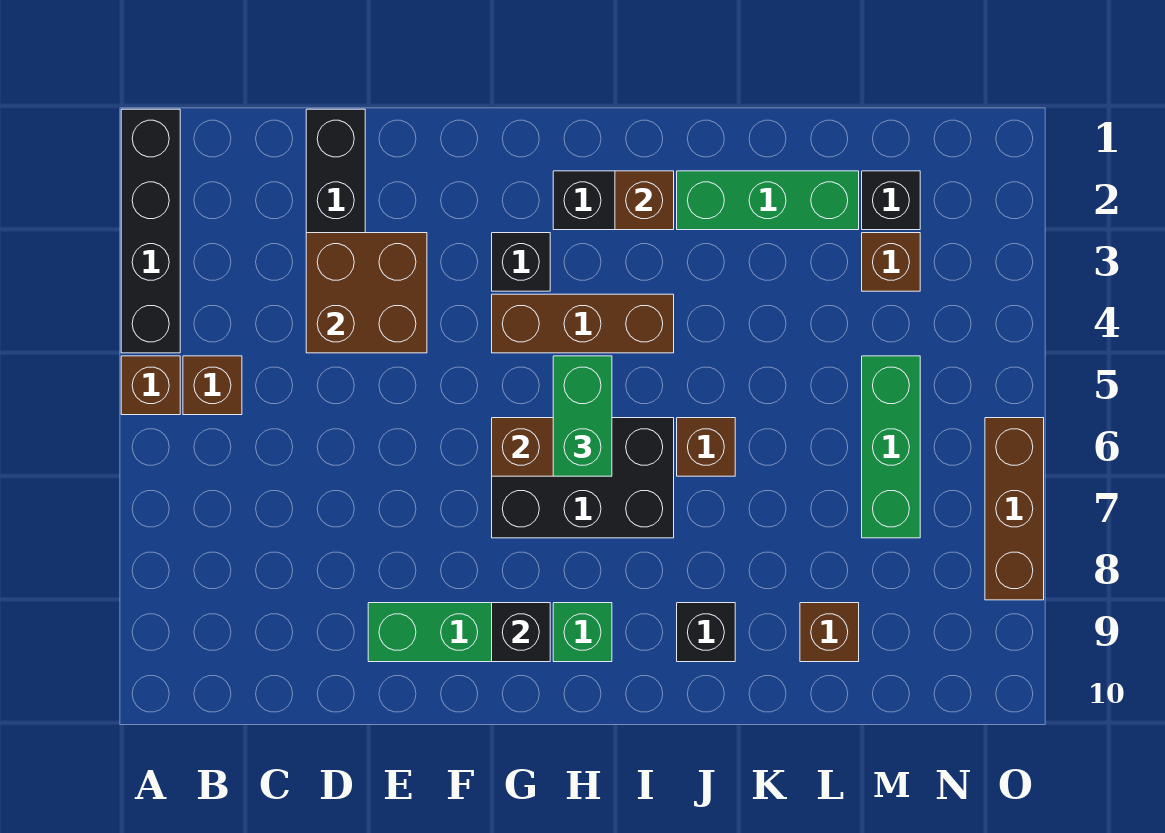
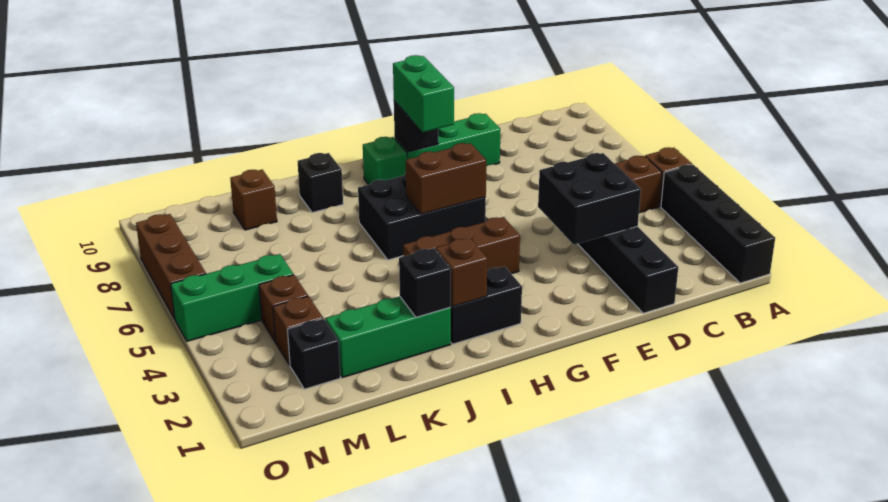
brown 2x2 brick [306,233,427,353] -> black 2x2 brick [538,153,641,245]
black 1x1 brick [492,233,550,291] -> black 1x1 brick moved to [399,248,451,317]
green 1x2 brick [553,356,612,476] -> green 1x2 brick moved to [393,55,454,132]
brown 1x1 brick [677,418,735,476] -> brown 1x1 brick moved to [259,275,308,342]
green 1x3 brick [862,356,920,538] -> green 1x3 brick turned to [171,254,293,341]

